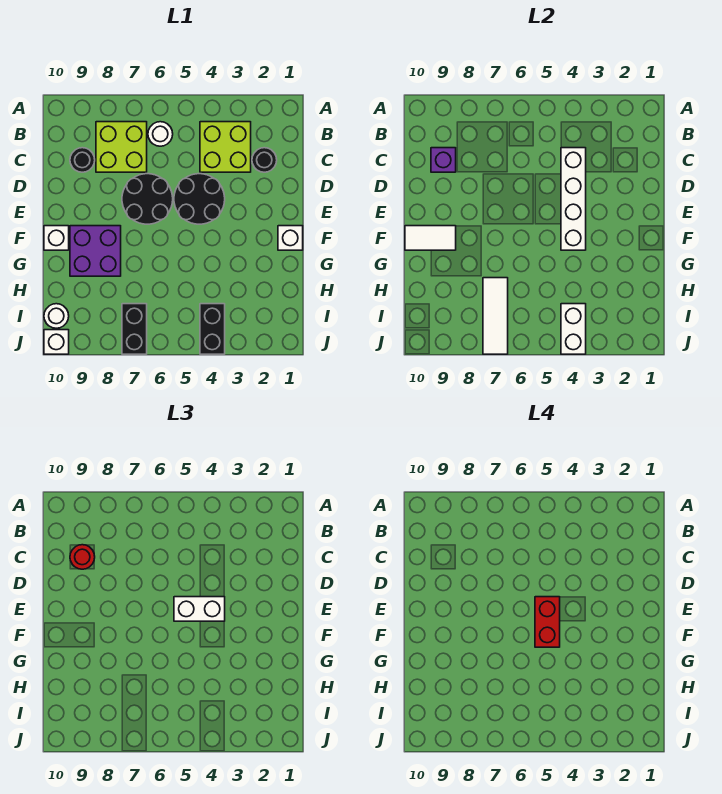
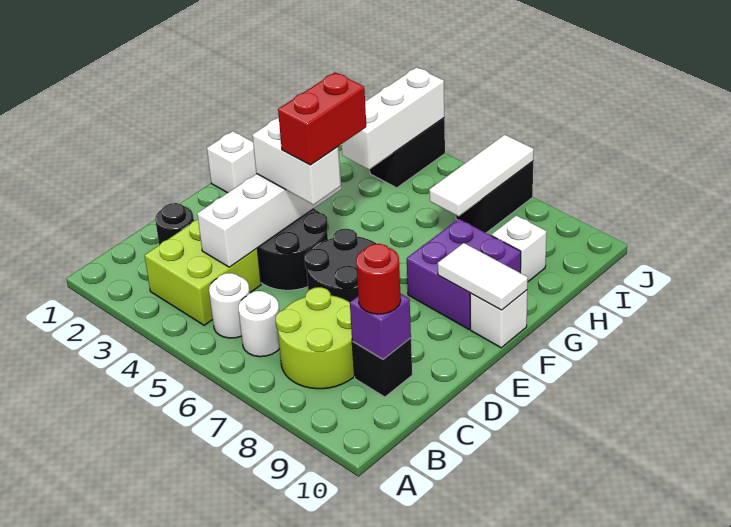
lime 2x2 brick [96,122,147,172] -> lime 2x2 round brick [276,287,354,389]
black 1x1 round brick [70,148,95,172] -> black 1x1 brick [352,338,412,397]
white 1x2 brick [561,304,586,354] -> white 1x3 brick [342,67,444,169]
white 1x1 round brick [44,304,69,328] -> white 1x1 round brick moved to [209,273,250,338]
white 1x1 brick [44,330,69,354] -> white 1x1 brick moved to [492,216,547,282]

